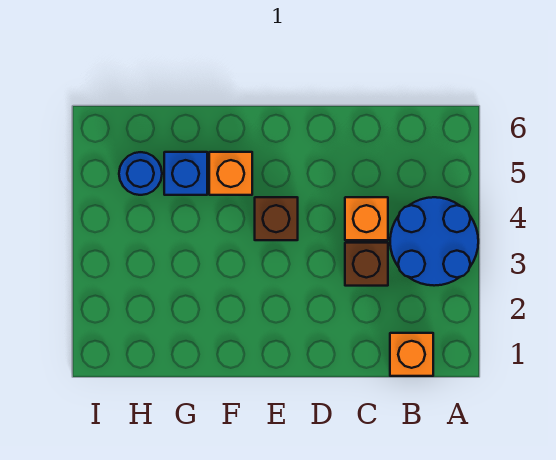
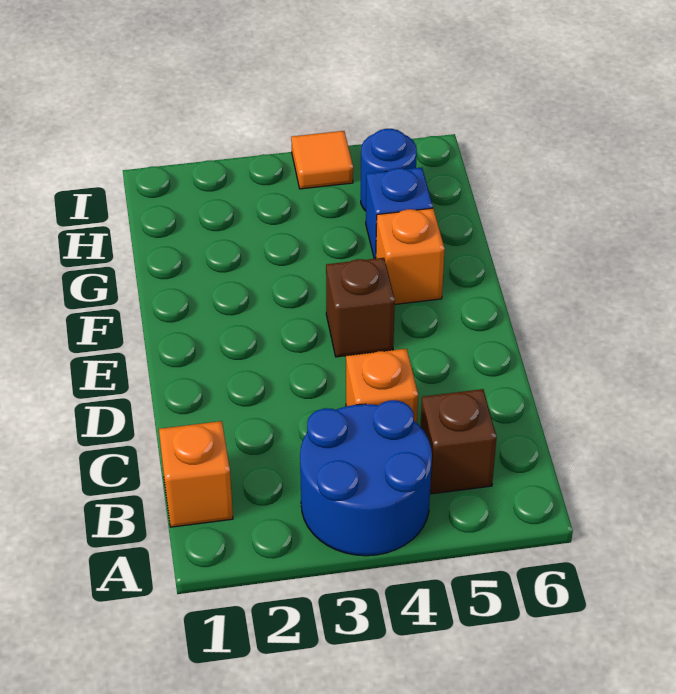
brown 1x1 brick [345,243,388,286] -> brown 1x1 brick moved to [420,389,497,494]
none -> orange 1x1 tile [291,131,353,189]

